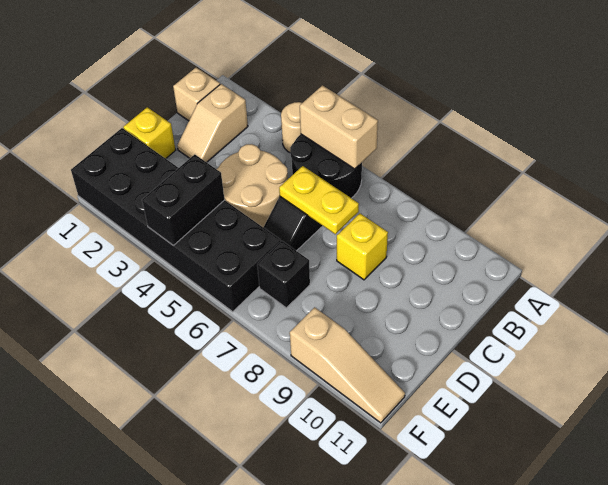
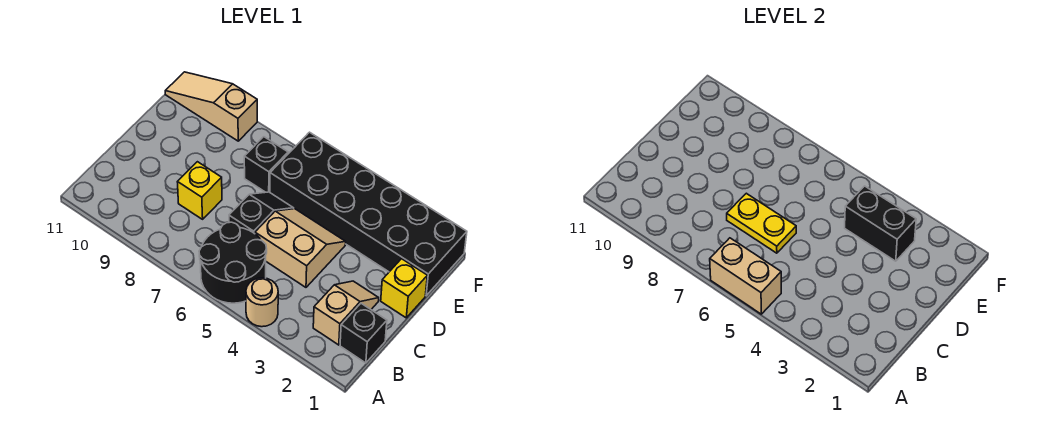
tan 1x1 brick [173,68,220,121] -> black 1x1 brick [340,303,387,363]
tan 2x2 round brick [217,144,288,227] -> tan 2x2 slope [255,209,346,287]
black 1x2 brick [142,154,224,245] -> black 1x2 brick turned to [845,186,916,261]

